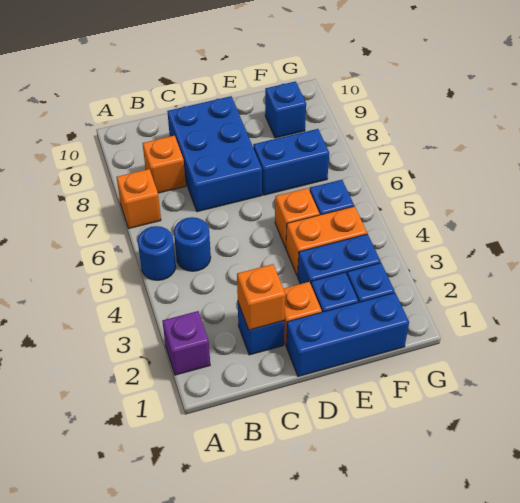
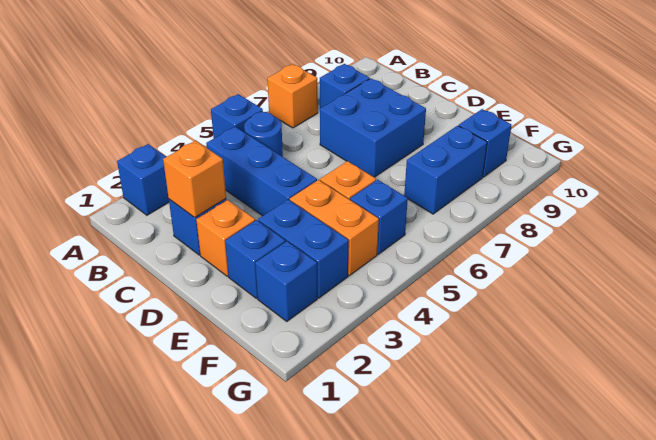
purple 1x1 brick [162,311,210,375] -> blue 1x1 brick [117,144,169,215]
blue 1x1 round brick [138,226,176,280] -> blue 1x1 brick [211,94,263,138]
orange 1x1 brick [142,136,186,193] -> blue 1x1 brick [320,64,370,108]
blue 2x3 brick [167,96,262,212] -> blue 2x2 brick [320,79,426,177]
blue 1x3 brick [286,293,409,376] -> blue 1x3 brick moved to [206,127,317,216]
blue 1x2 brick [253,129,329,195] -> blue 1x2 brick turned to [404,126,487,214]

